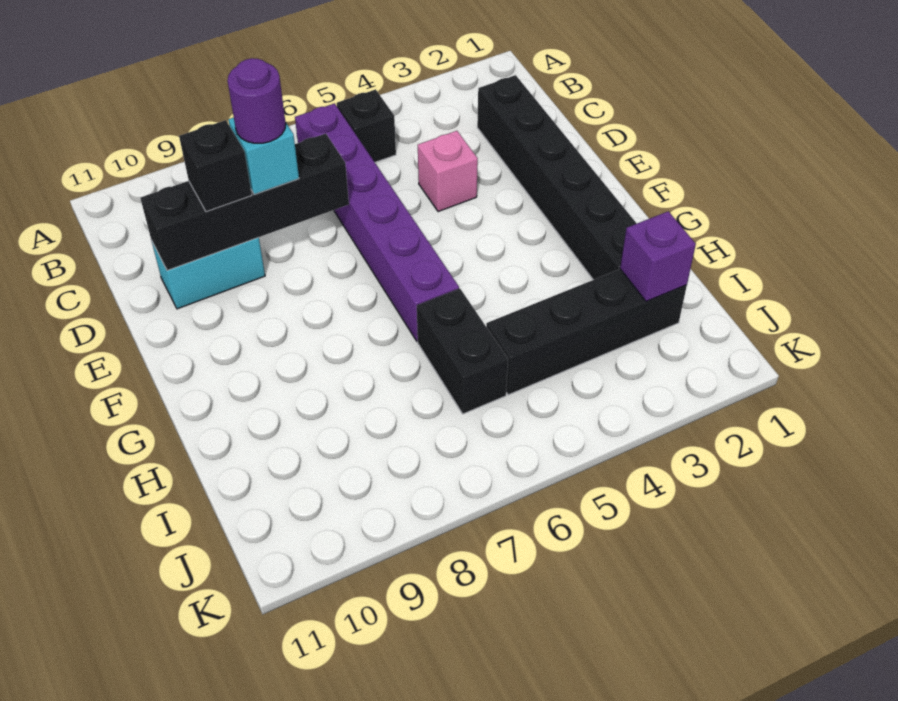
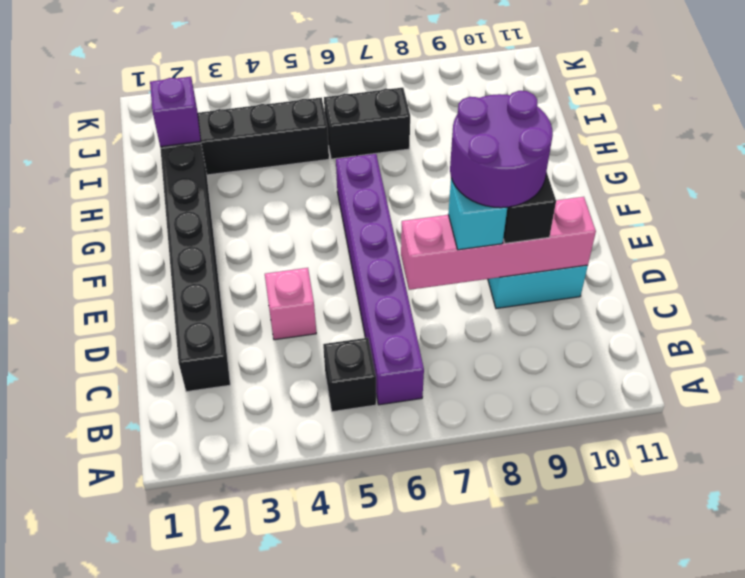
black 1x4 brick [141,134,349,270] -> pink 1x4 brick [401,197,596,290]
purple 1x1 round brick [228,58,286,143] -> purple 2x2 round brick [450,91,553,208]
black 1x2 brick [417,289,508,414] -> black 1x2 brick turned to [324,88,410,159]

